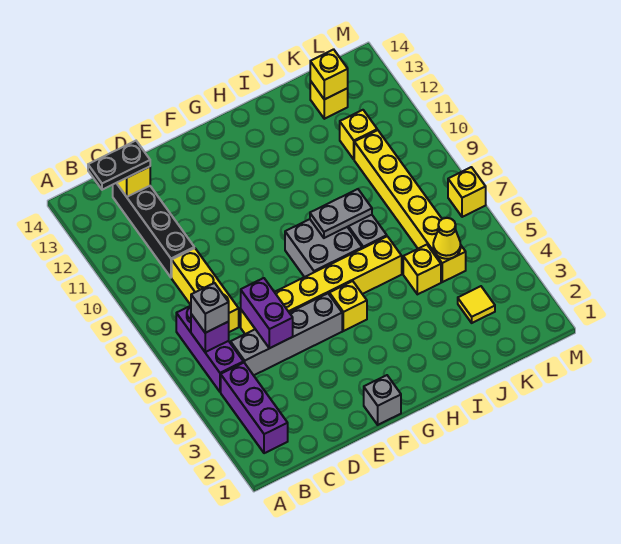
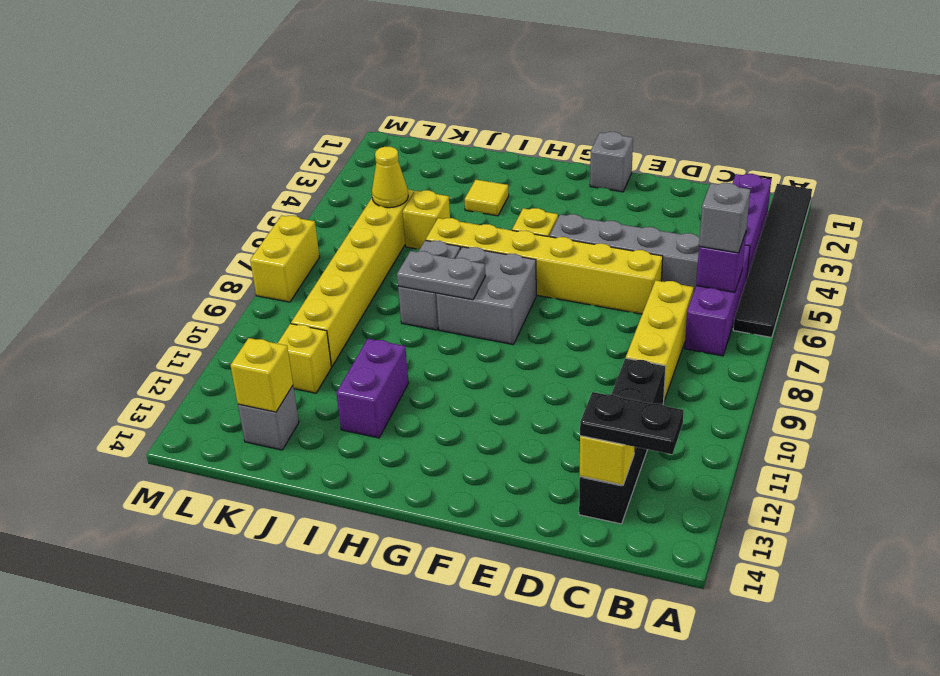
none -> black 1x6 tile [733,184,812,337]
purple 1x2 brick [241,278,293,348] -> purple 1x2 brick moved to [336,339,409,438]
yellow 1x1 tile [458,286,495,323] -> yellow 1x1 tile moved to [465,180,509,216]
yellow 1x1 brick [310,81,348,119] -> grey 1x1 brick [238,386,299,450]
yellow 1x1 brick [448,167,486,217] -> yellow 1x2 brick [250,216,320,302]

